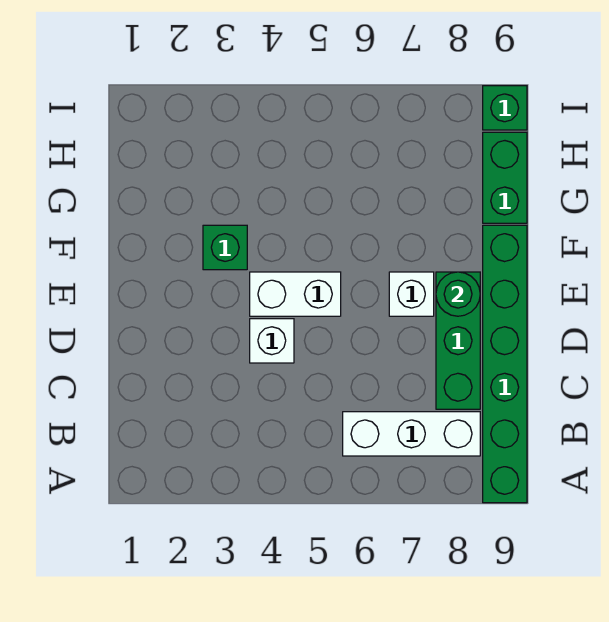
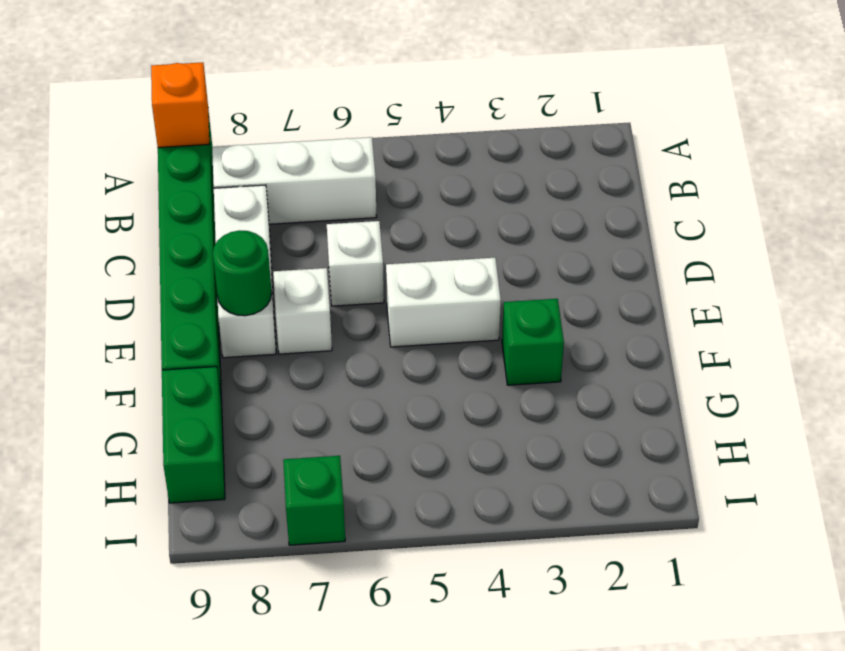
none -> orange 1x1 brick [151,62,209,148]
green 1x3 brick [436,272,480,409] -> white 1x3 brick [214,185,276,358]
white 1x1 brick [250,319,294,363] -> white 1x1 brick moved to [327,221,384,306]
green 1x1 brick [483,86,527,130] -> green 1x1 brick moved to [283,456,345,545]

